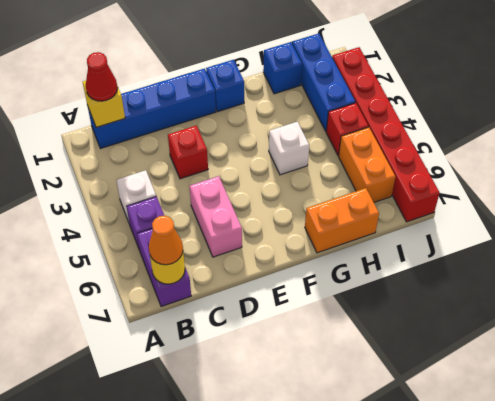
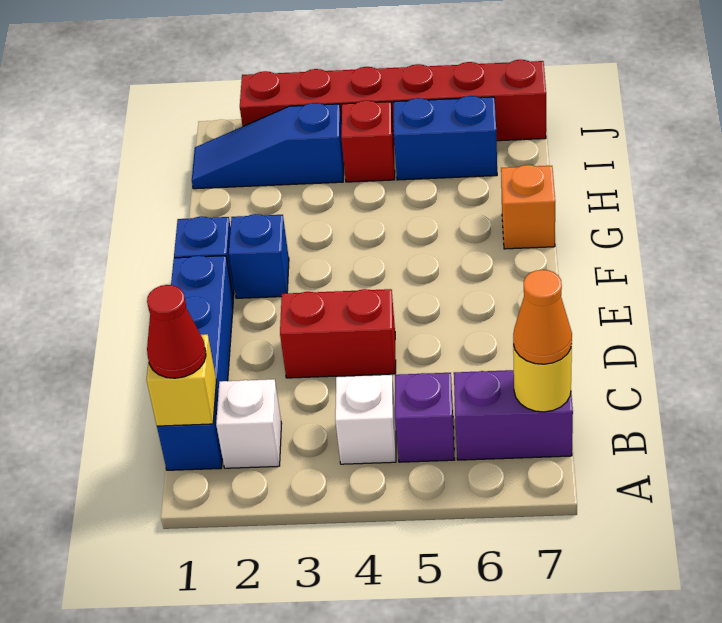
red 1x1 brick [168,126,208,179] -> red 1x2 brick [280,289,396,378]
pink 1x2 brick [190,176,242,257] -> none
white 1x1 brick [269,122,309,175] -> white 1x1 brick moved to [216,379,282,468]
orange 1x2 brick [305,188,379,253] -> orange 1x1 brick [501,165,555,249]
blue 1x1 brick [263,42,302,94] -> blue 1x1 brick moved to [229,214,289,298]
blue 1x3 brick [292,33,355,131] -> blue 1x3 slope [192,103,344,189]
orange 1x2 brick [339,127,395,202] -> blue 1x2 brick [394,96,497,180]

